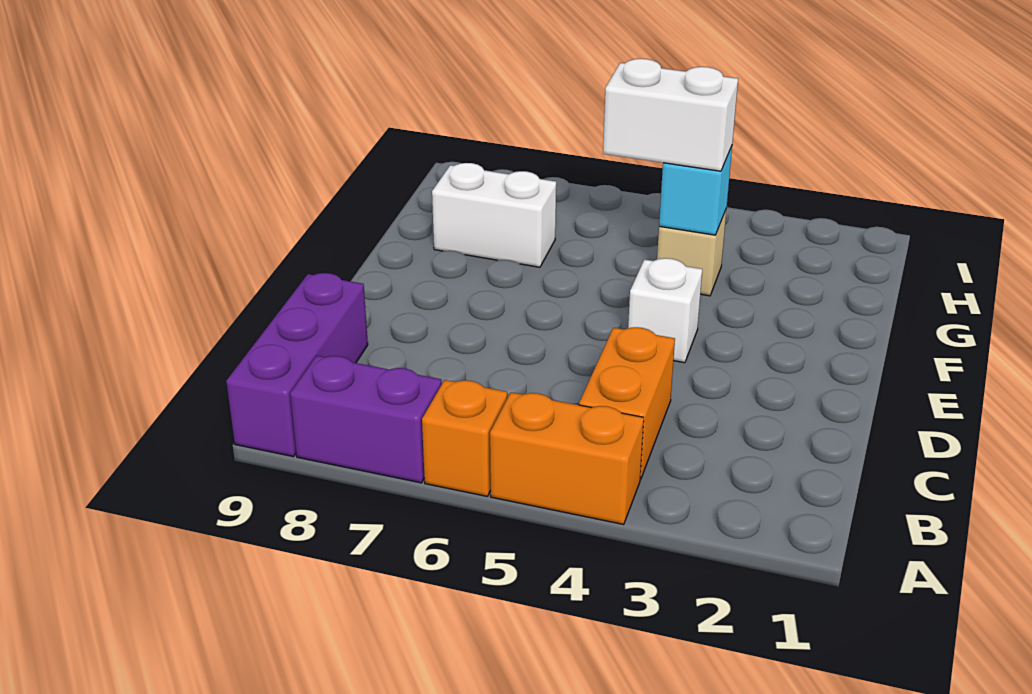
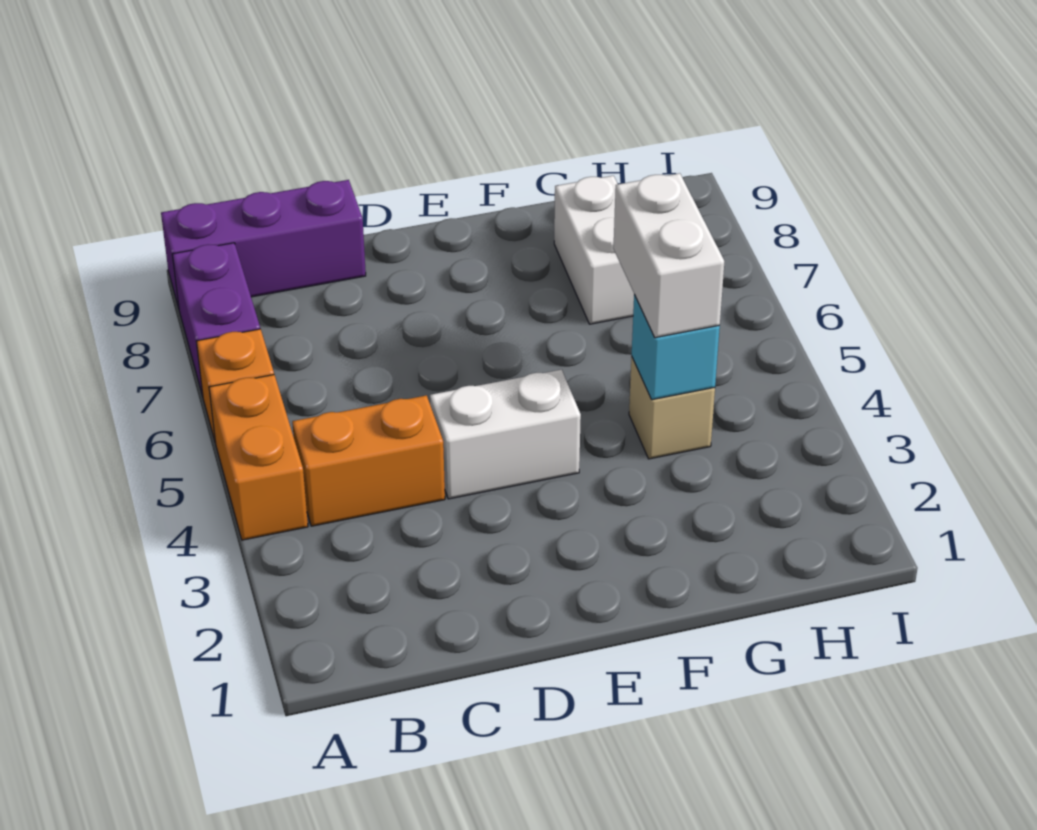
white 1x1 brick [628,258,702,363] -> white 1x2 brick [430,370,581,499]

